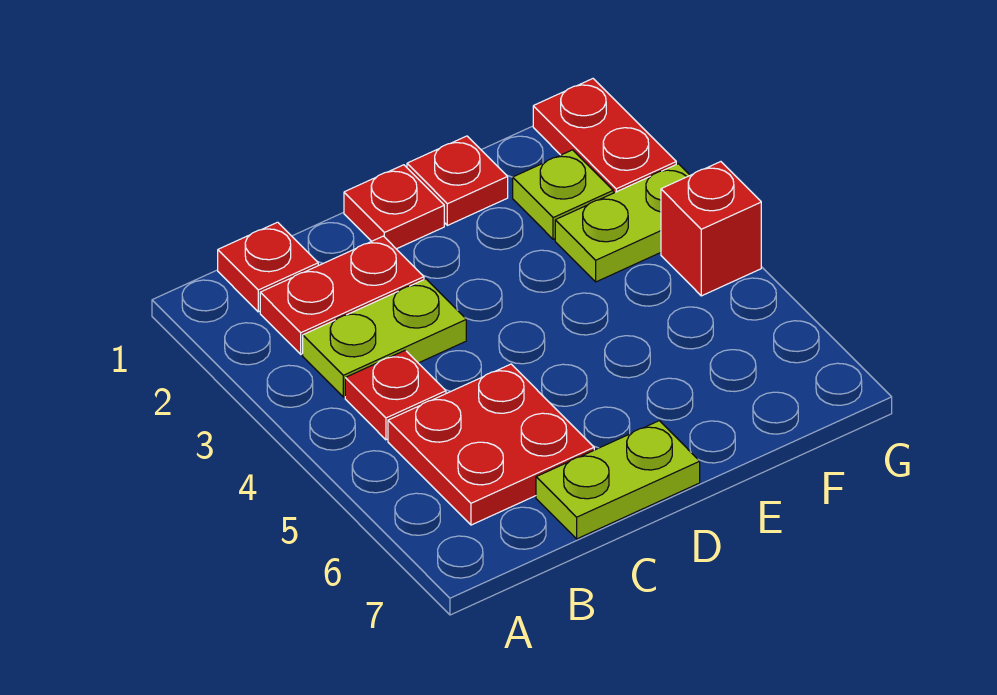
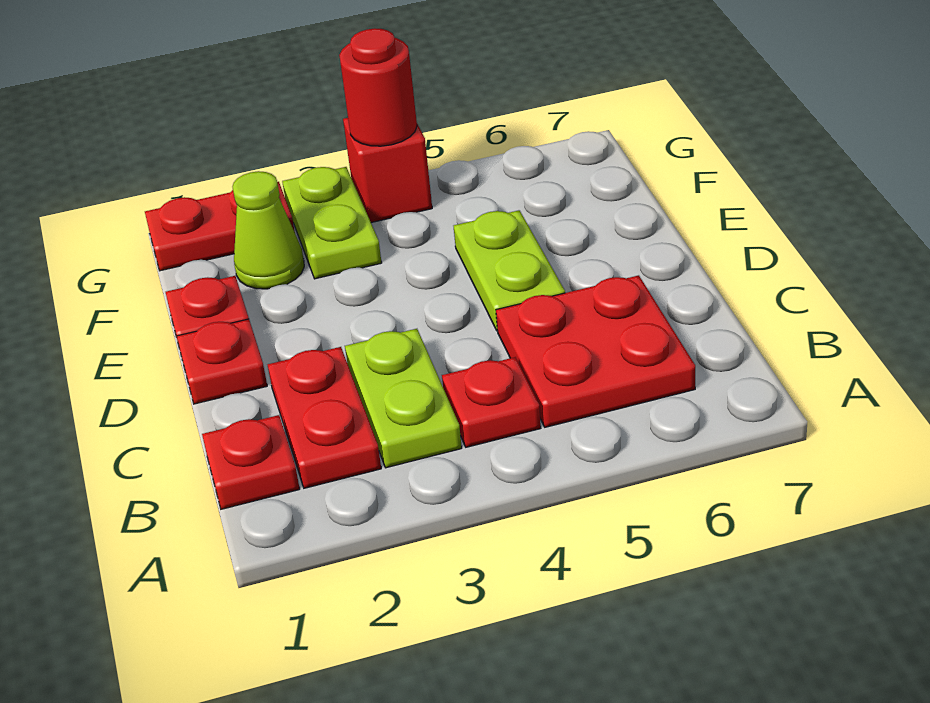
lime 1x2 plate [536,421,700,539] -> lime 1x2 plate moved to [454,210,565,330]
lime 1x1 plate [513,150,613,239] -> lime 1x1 cone [232,171,304,289]
none -> red 1x1 round brick [339,28,417,146]

